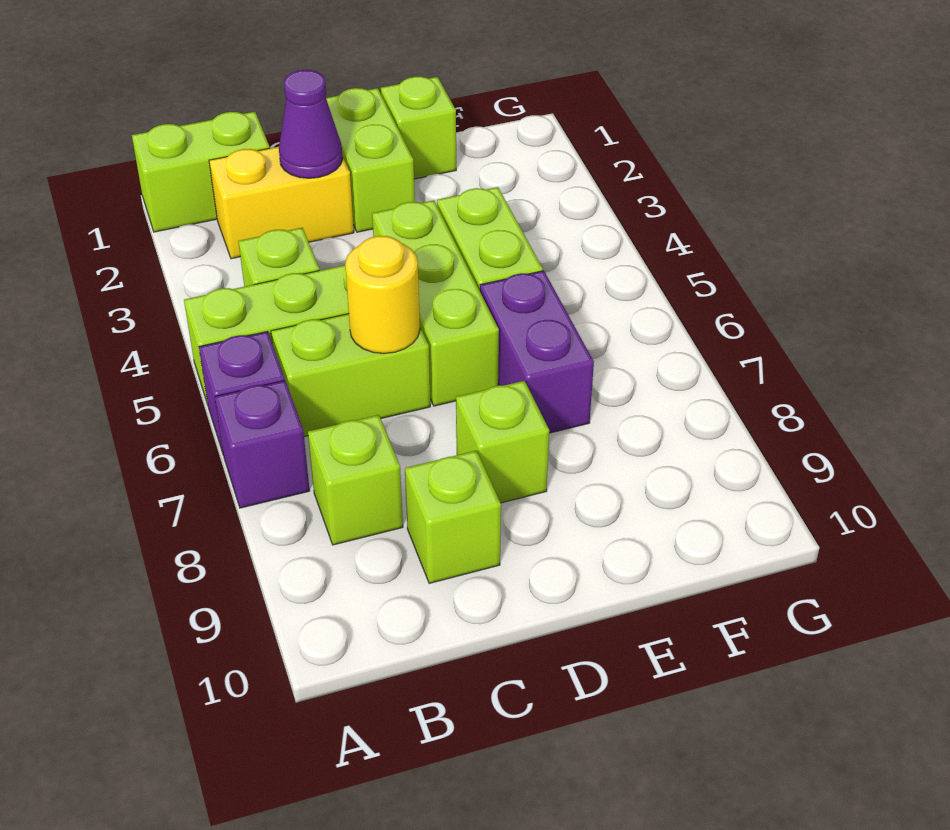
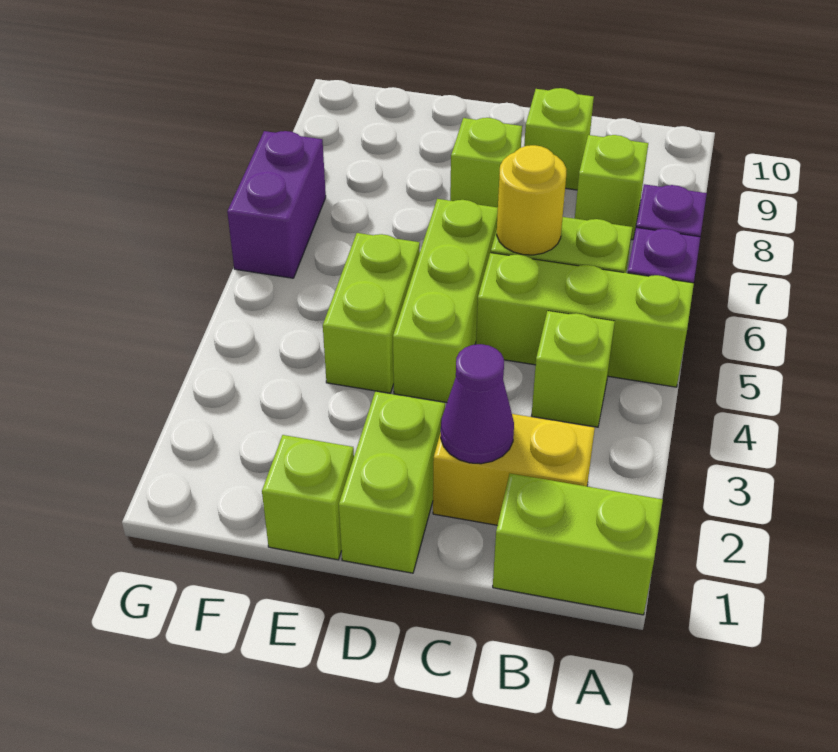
purple 1x2 brick [480,271,594,433] -> purple 1x2 brick moved to [227,131,326,278]

